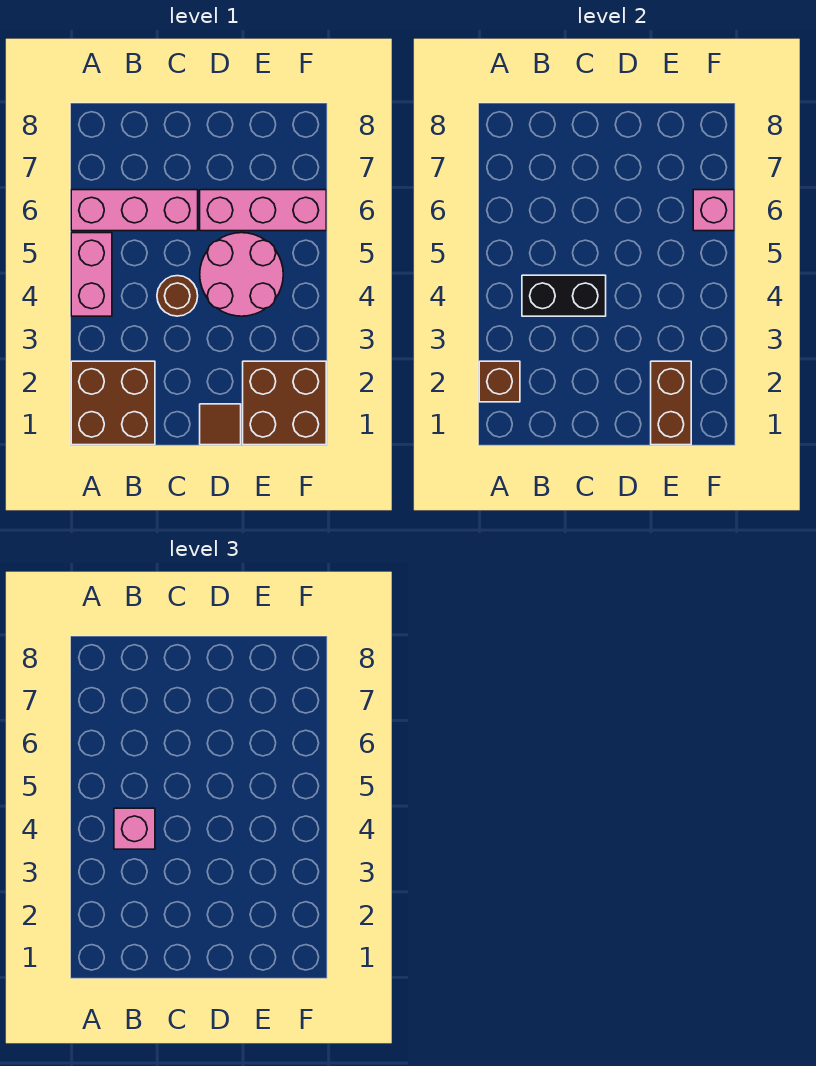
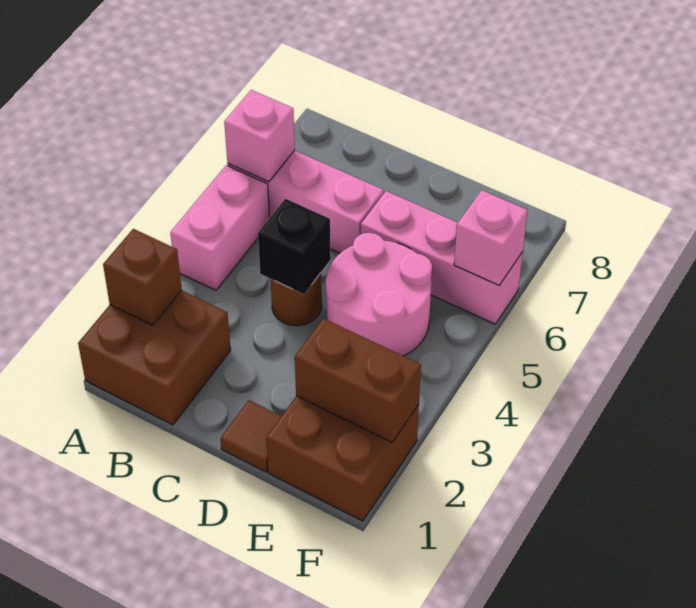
black 1x2 brick [522,275,606,316] -> black 1x1 brick [258,199,331,294]
pink 1x1 brick [114,808,155,849] -> pink 1x1 brick moved to [224,90,295,182]
brown 1x2 brick [651,361,691,445] -> brown 1x2 brick turned to [295,318,421,442]

